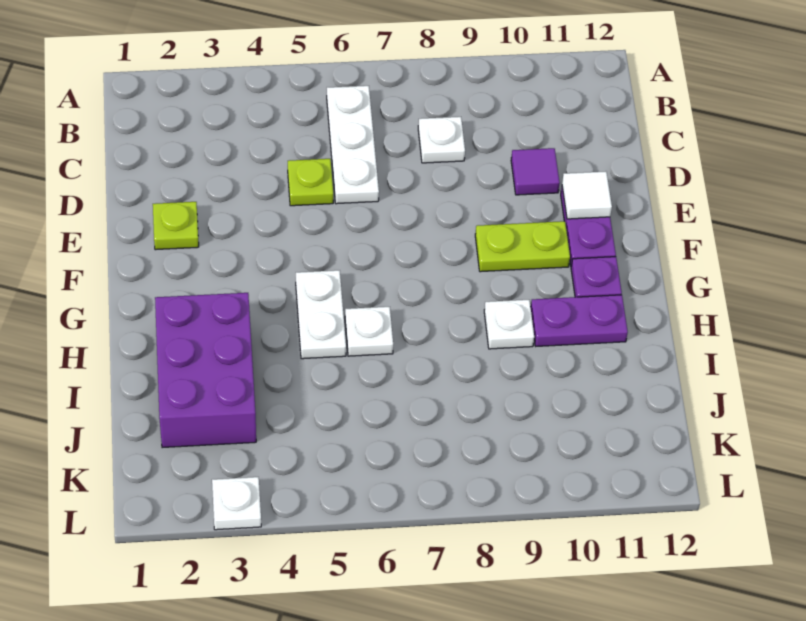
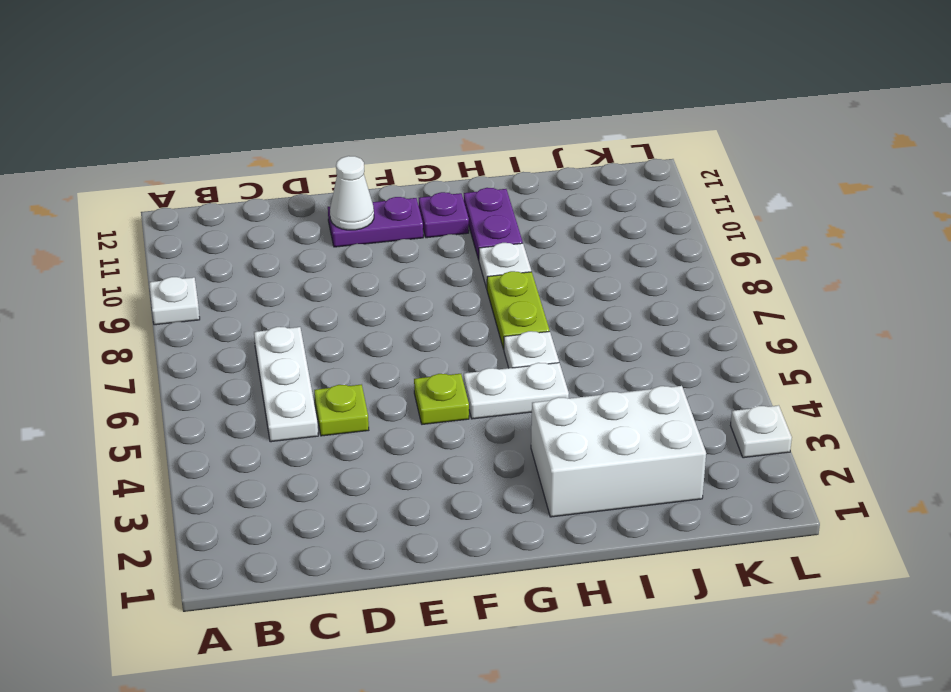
white 1x3 plate [327,86,379,204] -> white 1x3 plate turned to [254,327,318,442]
white 1x1 plate [418,117,465,163] -> white 1x1 plate moved to [149,277,200,325]
purple 1x1 tile [511,148,560,195] -> none
lime 1x1 plate [153,202,199,250] -> lime 1x1 plate moved to [414,374,469,424]
white 1x1 tile [562,171,612,219] -> white 1x1 cone [330,156,374,230]
lime 1x2 plate [475,221,570,272] -> lime 1x2 plate moved to [487,271,550,349]
purple 2x3 brick [155,293,256,448] -> white 2x3 brick [531,386,706,517]

